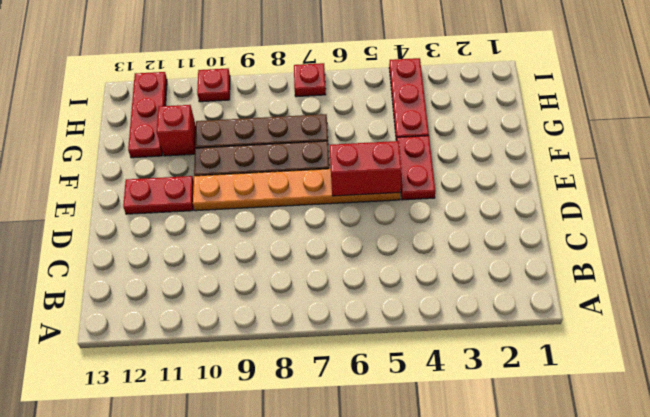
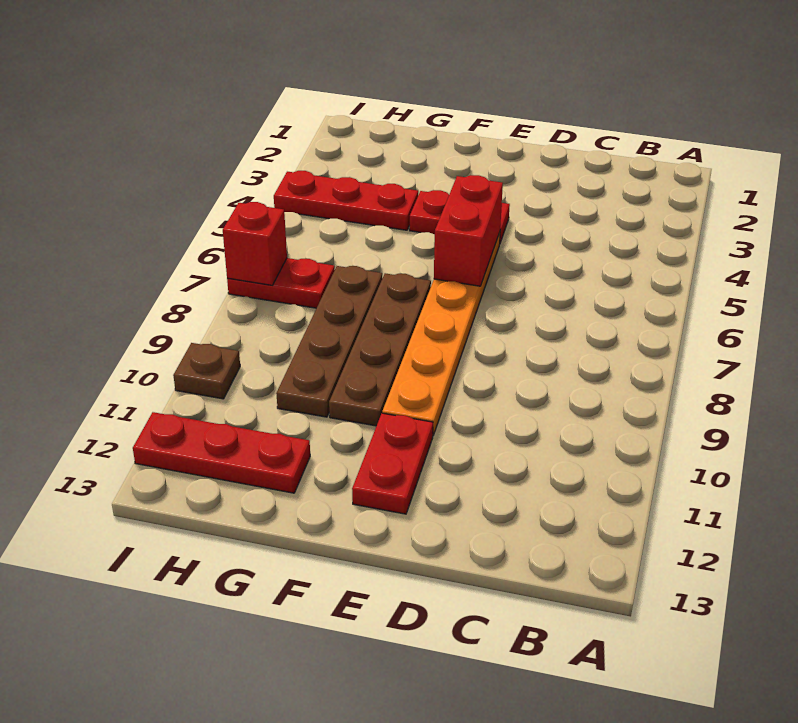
red 1x1 brick [157,105,196,156] -> red 1x1 brick moved to [223,202,287,285]
red 1x1 plate [294,63,326,97] -> red 1x2 plate [227,258,335,308]
red 1x1 plate [197,68,230,102] -> brown 1x1 plate [173,343,240,399]

